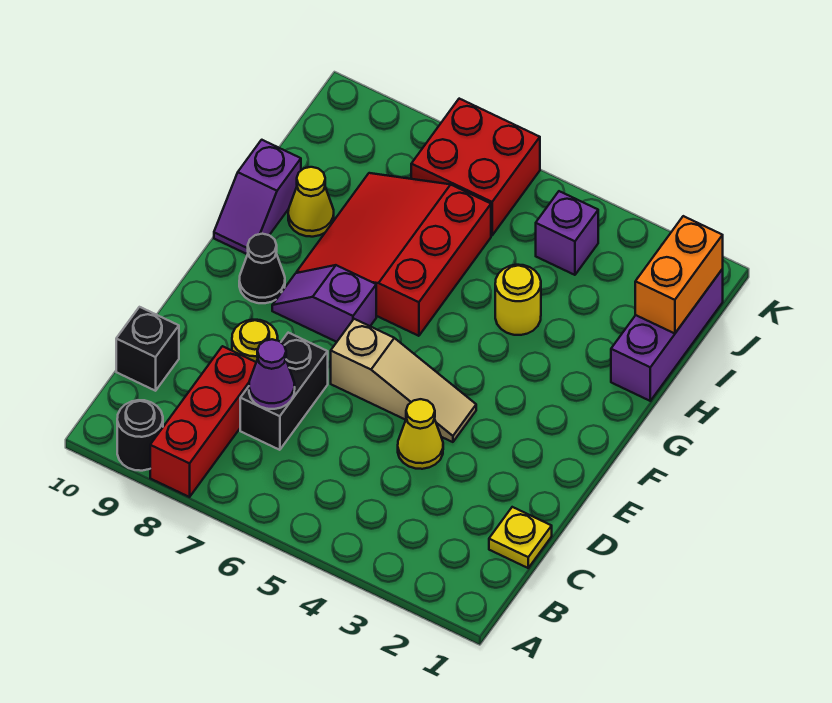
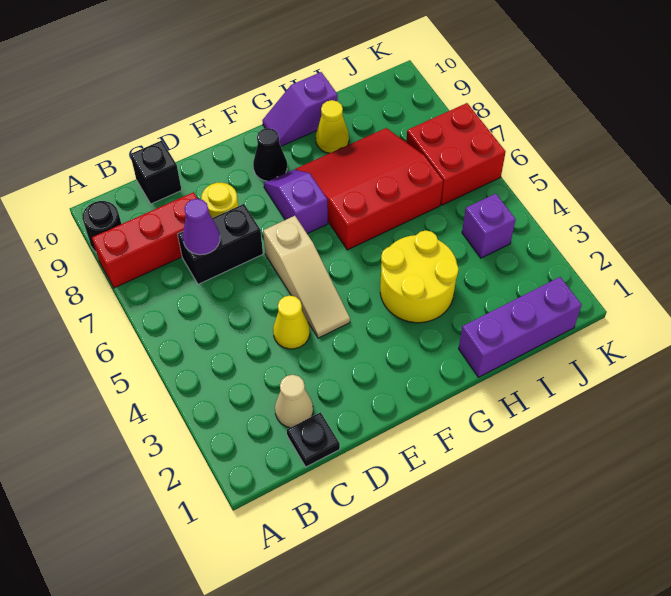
yellow 1x1 plate [489,507,552,568] -> black 1x1 plate [287,412,340,467]
none -> tan 1x1 cone [275,375,313,428]
yellow 1x1 round brick [495,265,541,335] -> yellow 2x2 round brick [380,231,459,323]
orange 1x2 brick [635,216,723,334] -> none

